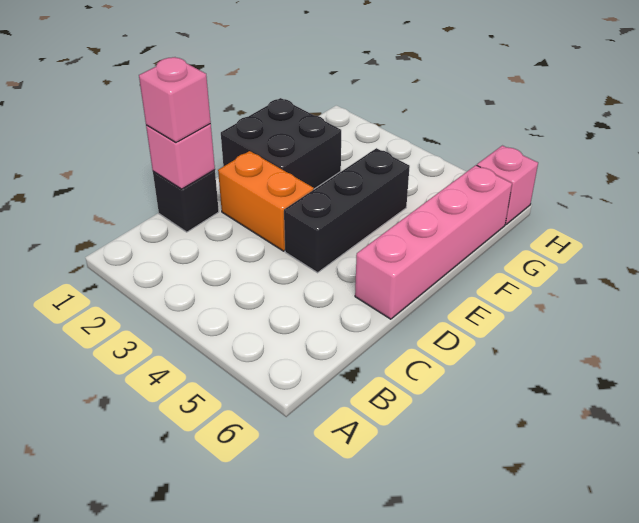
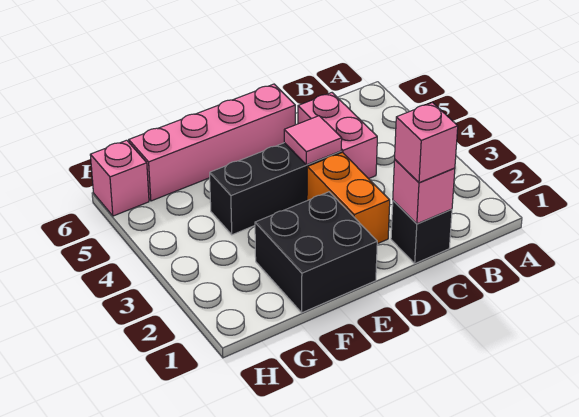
none -> pink 1x2 brick [298,93,377,179]
none -> pink 1x1 tile [284,116,342,165]

